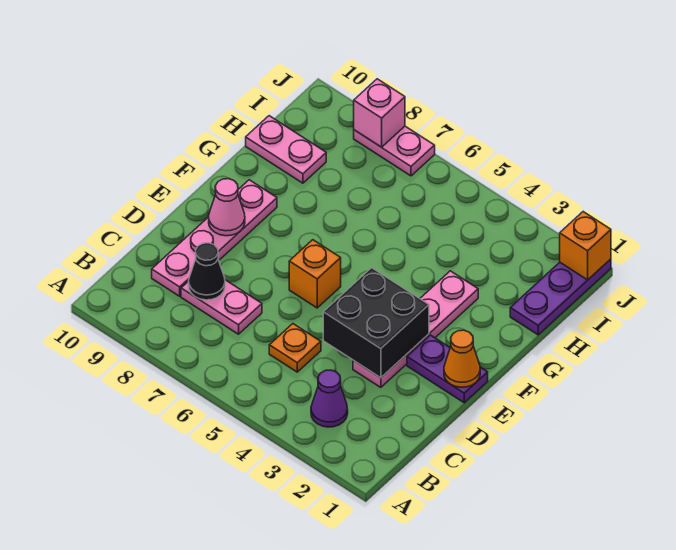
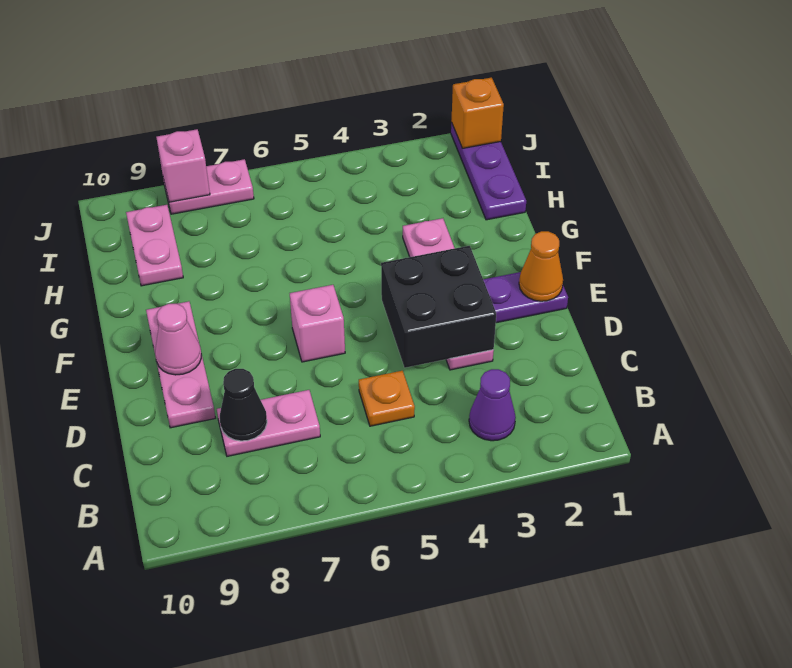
pink 1x4 plate [152,180,277,296] -> pink 1x3 plate [146,301,215,428]
orange 1x1 brick [289,240,341,308] -> pink 1x1 brick [290,285,345,362]
pink 1x2 plate [246,116,326,183] -> pink 1x2 plate turned to [126,205,183,286]

